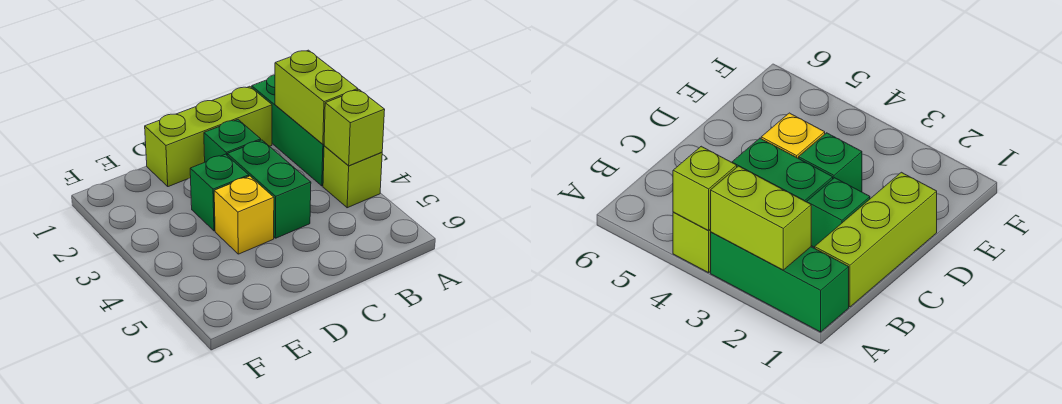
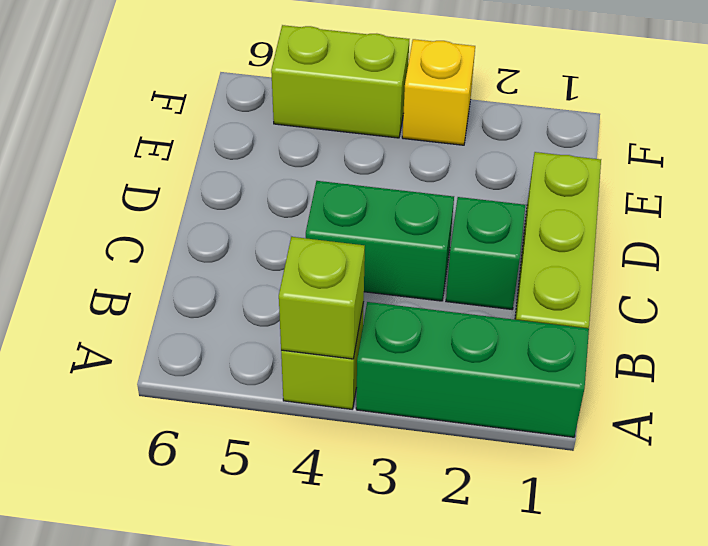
lime 1x2 brick [275,50,358,144] -> lime 1x2 brick moved to [271,25,409,138]
green 1x1 brick [190,154,249,231] -> none
yellow 1x1 brick [214,176,274,254] -> yellow 1x1 brick moved to [402,39,475,145]

